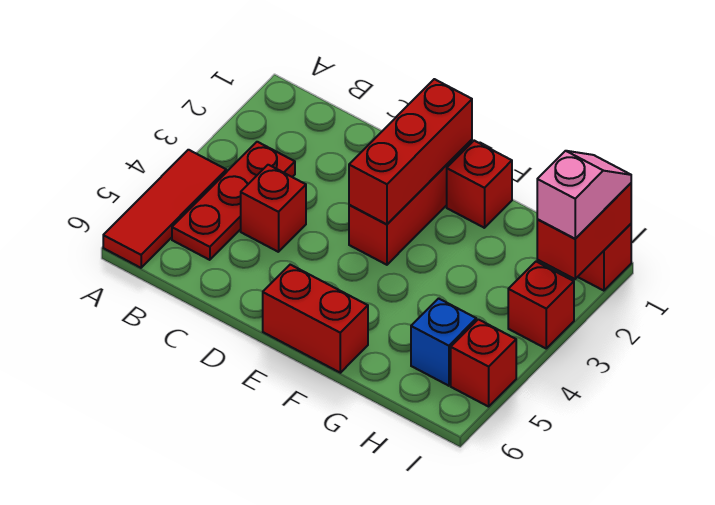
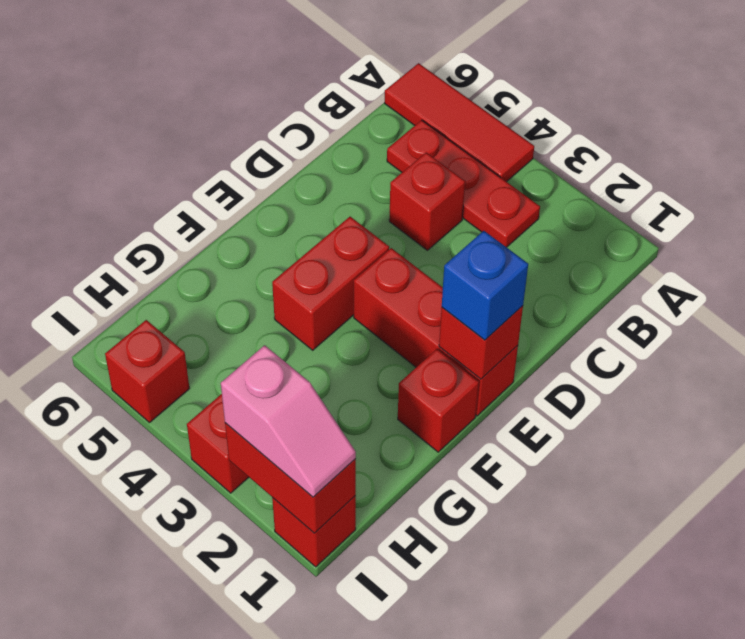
red 1x3 brick [349,79,472,224] -> red 1x1 brick [439,306,523,379]
red 1x2 brick [263,265,368,373] -> red 1x2 brick moved to [272,217,389,350]
blue 1x1 brick [411,298,476,386] -> blue 1x1 brick moved to [442,231,528,340]

